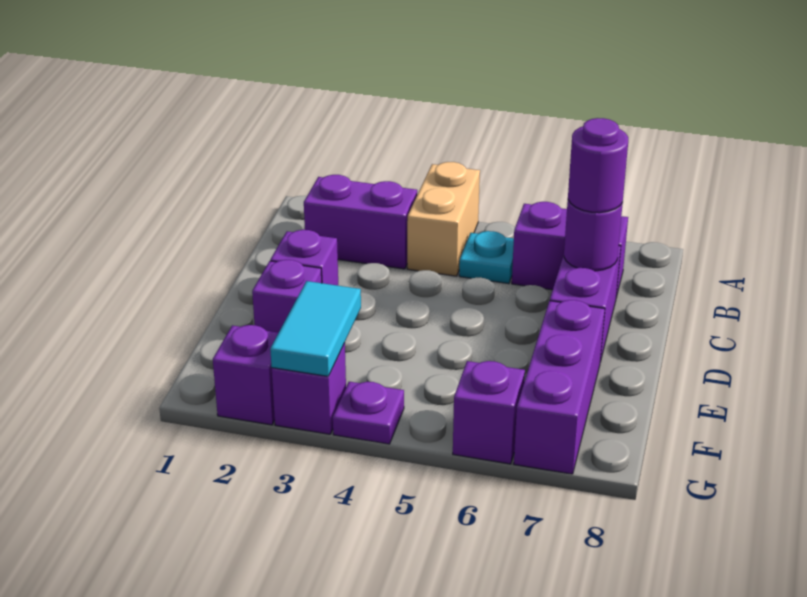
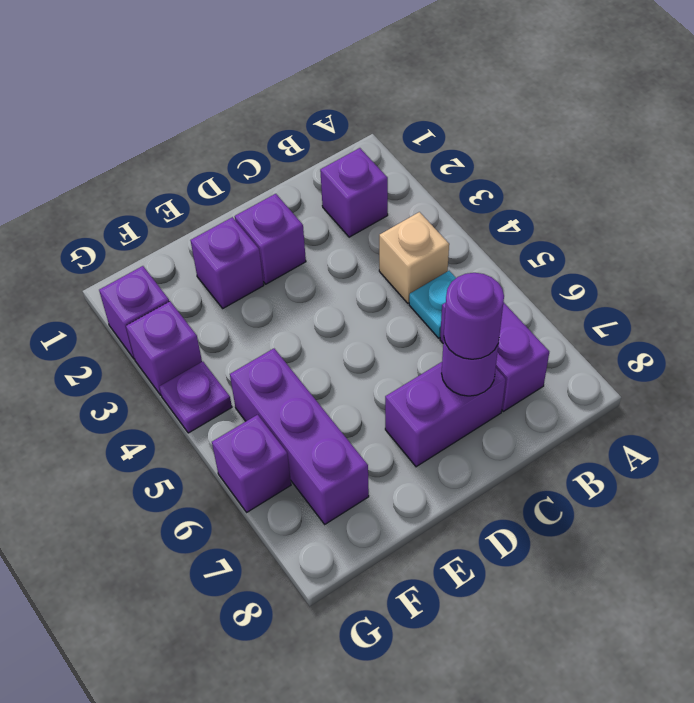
tan 1x2 brick [407,162,480,276] -> tan 1x1 brick [379,212,449,303]
purple 1x2 brick [304,175,417,269] -> purple 1x1 brick [320,148,388,237]
purple 1x3 brick [514,300,605,474] -> purple 1x3 brick turned to [230,349,369,524]
cyan 1x2 tile [270,281,361,376] -> none

